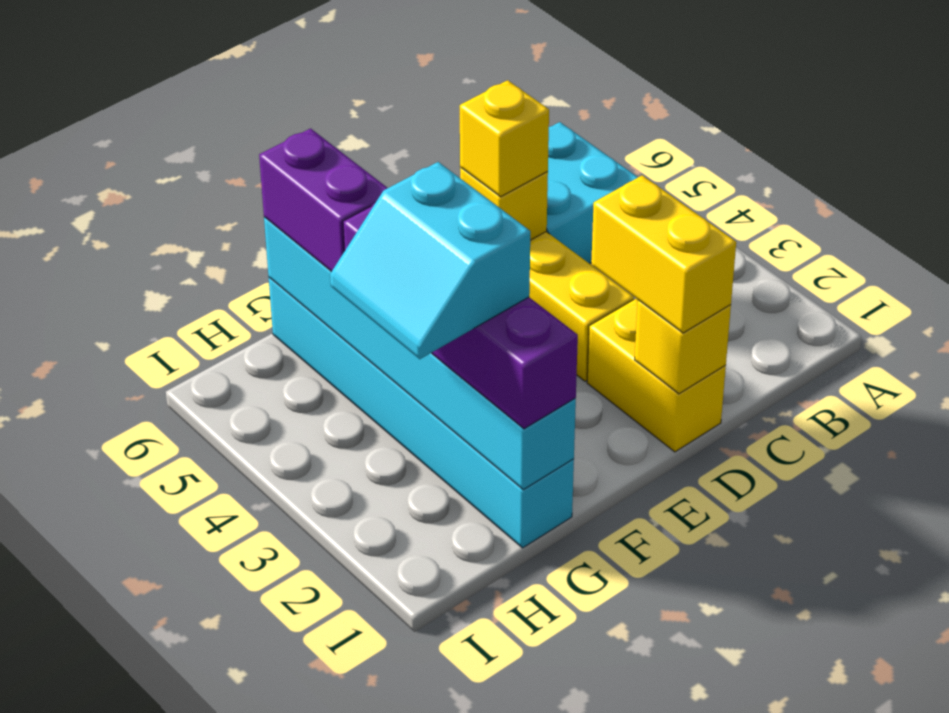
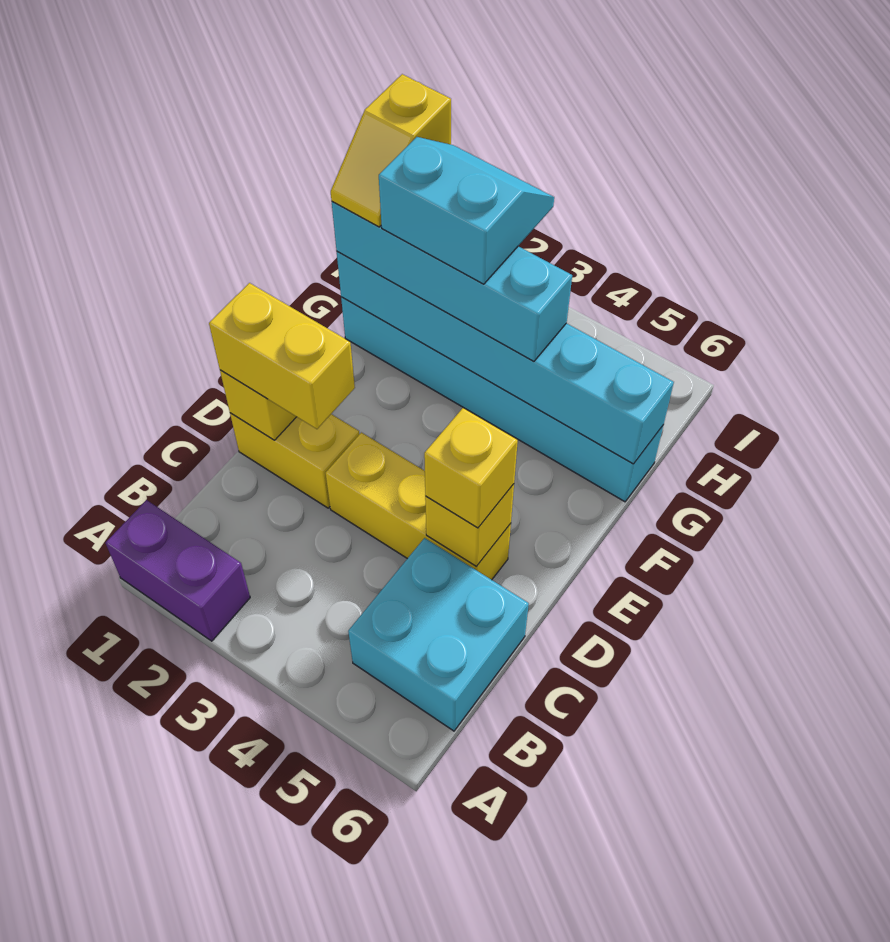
purple 1x4 brick [343,203,578,429] -> cyan 1x4 brick [332,202,572,361]
none -> yellow 1x2 slope [331,74,451,227]
purple 1x2 brick [259,129,387,272] -> purple 1x2 brick moved to [106,500,250,641]

